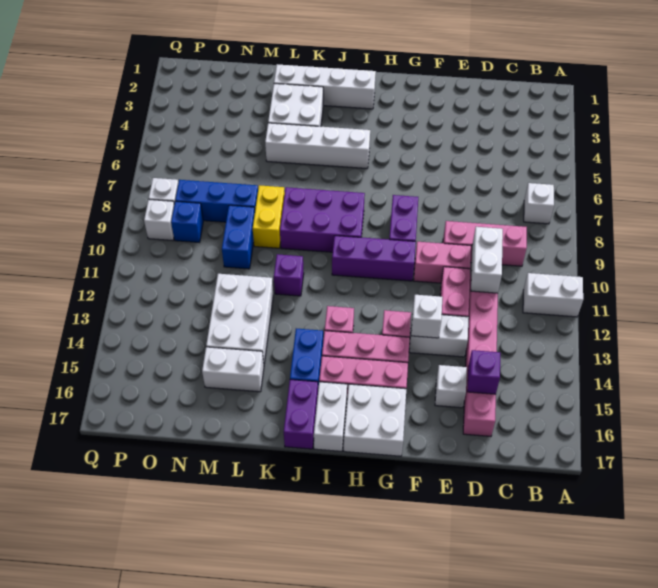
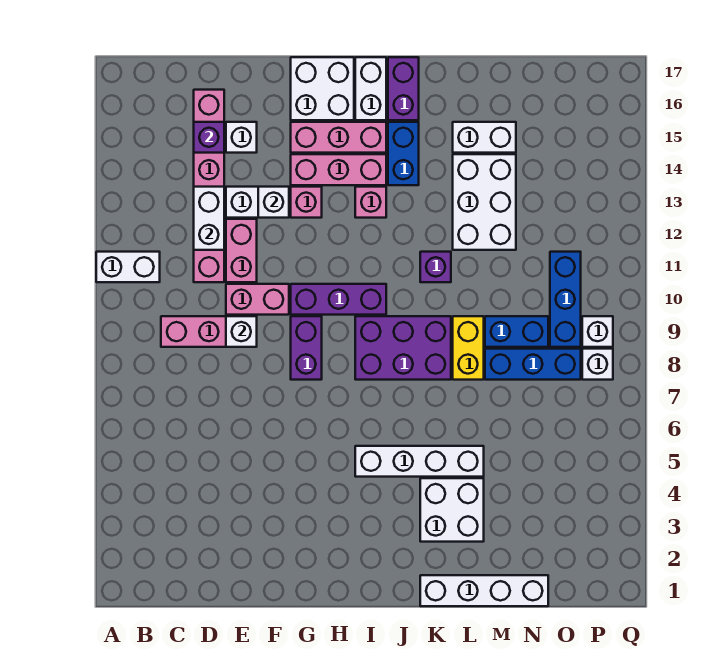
white 1x1 brick [524,183,554,224] -> white 1x1 brick moved to [226,316,257,347]
white 1x2 brick [471,227,503,293] -> white 1x2 brick moved to [194,187,224,250]
white 1x4 brick [274,64,376,109] -> white 1x4 brick moved to [420,575,548,606]
blue 1x2 brick [222,205,255,269] -> blue 1x2 brick turned to [485,316,548,347]
blue 1x1 brick [171,201,203,242] -> blue 1x3 brick [550,252,581,347]

